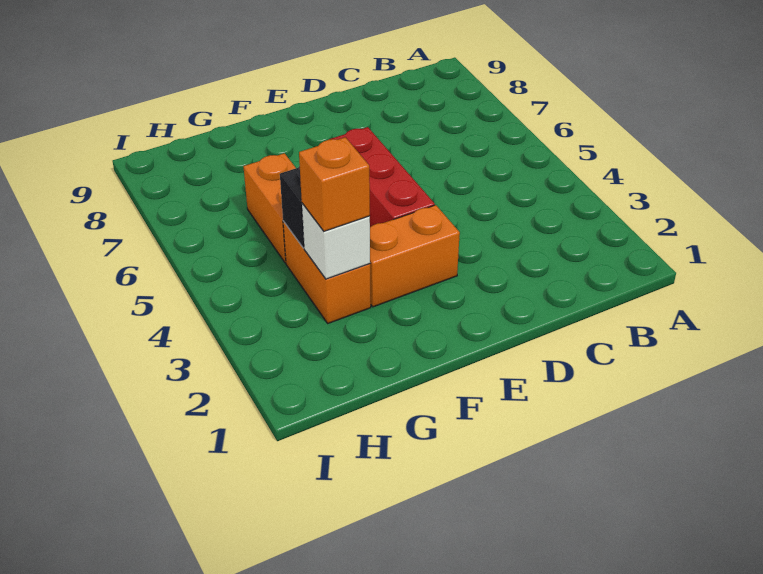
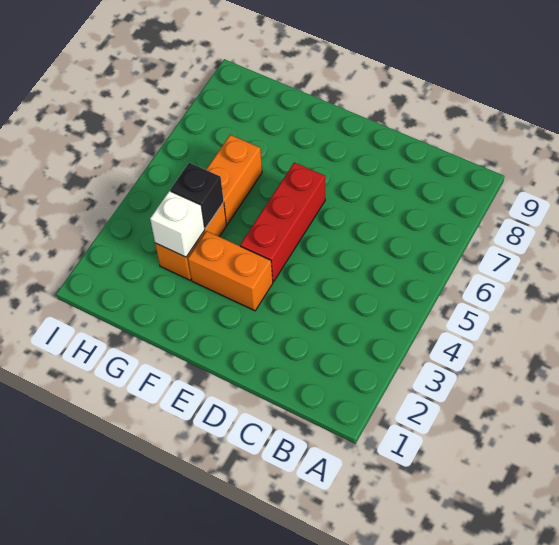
orange 1x1 brick [299,137,370,231] -> none

